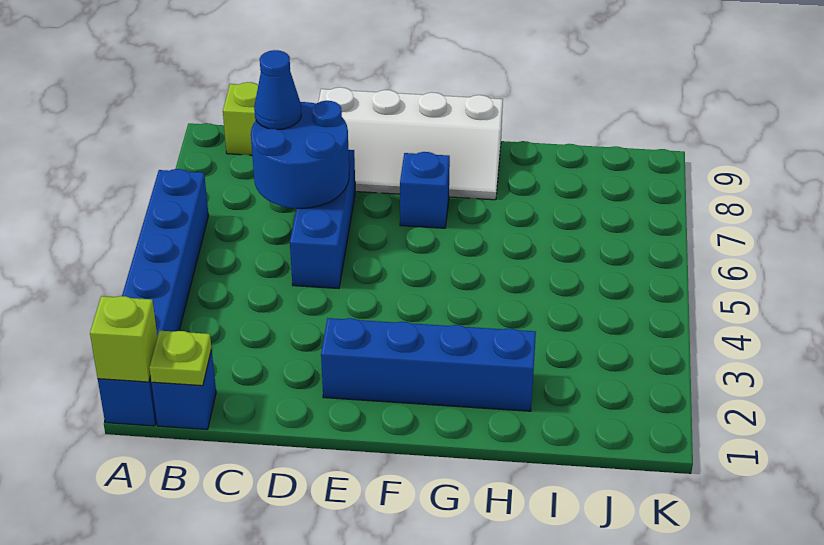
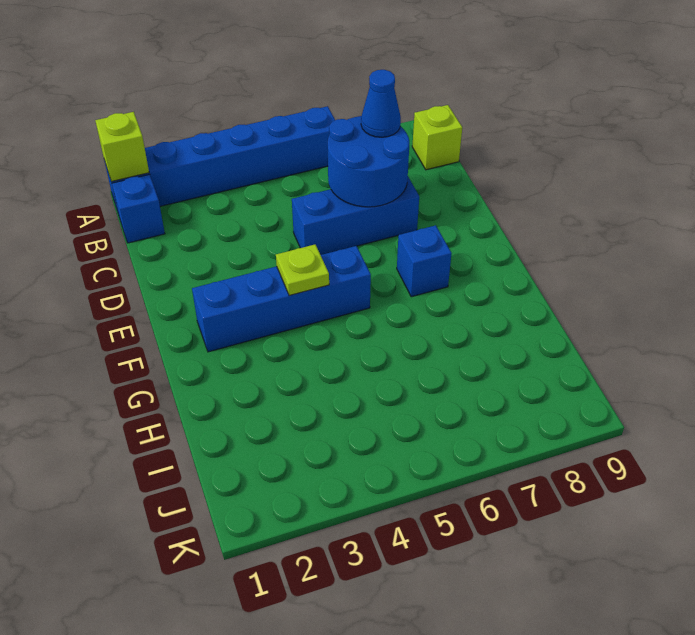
lime 1x1 plate [149,331,212,386] -> lime 1x1 plate moved to [276,245,329,296]
white 2x4 slope [318,87,503,200] -> none
blue 1x4 brick [321,318,536,411] -> blue 1x4 brick turned to [192,246,371,352]

